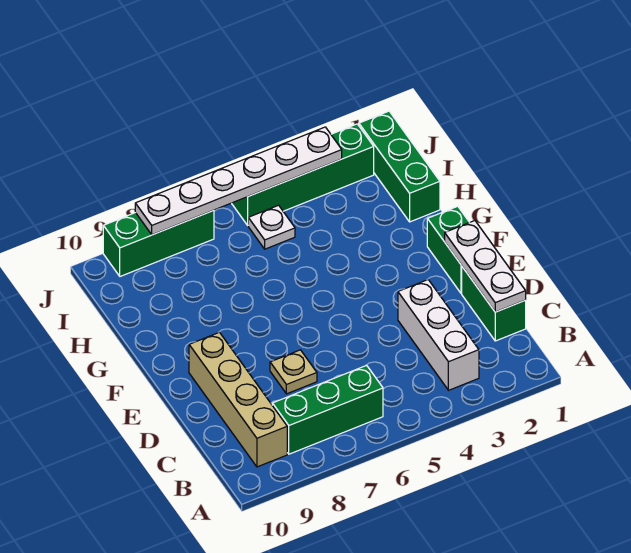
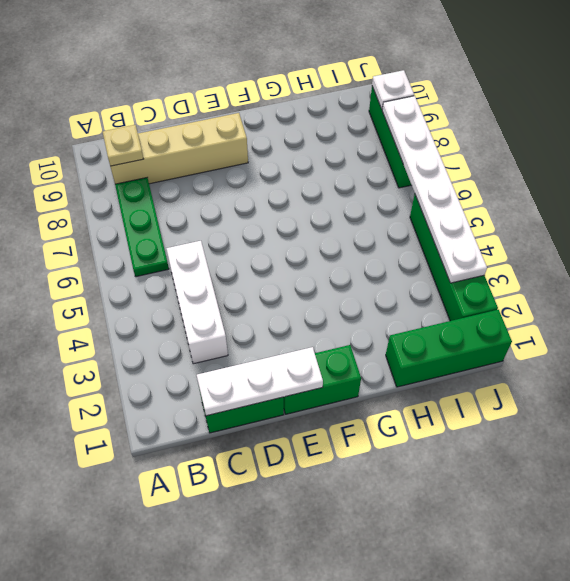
white 1x3 brick [398,280,479,390] -> white 1x3 brick turned to [166,241,228,364]
green 1x3 brick [272,365,383,454] -> green 1x3 plate [115,178,169,277]
tan 1x1 plate [270,350,317,394] -> tan 1x1 plate moved to [103,125,143,166]
white 1x1 plate [248,205,295,249] -> white 1x1 plate moved to [372,70,414,109]

